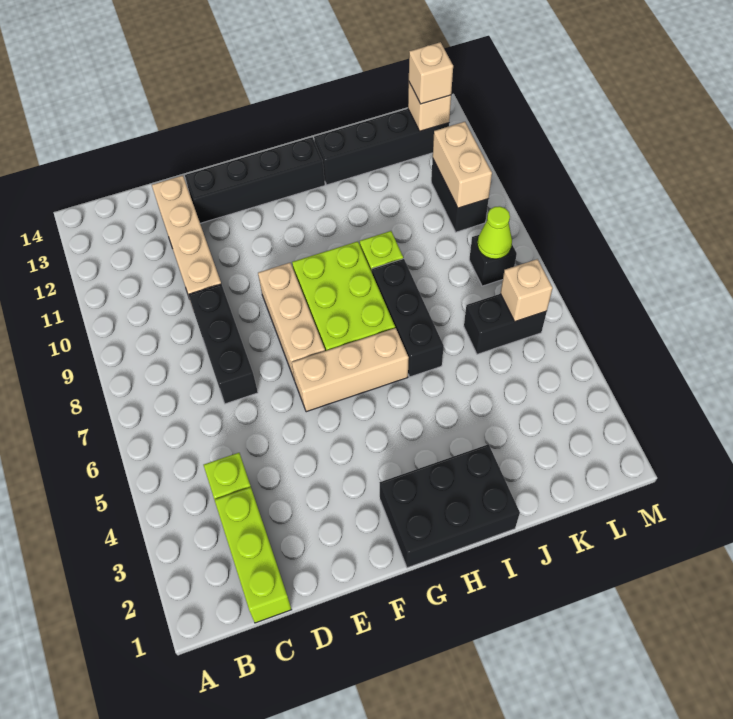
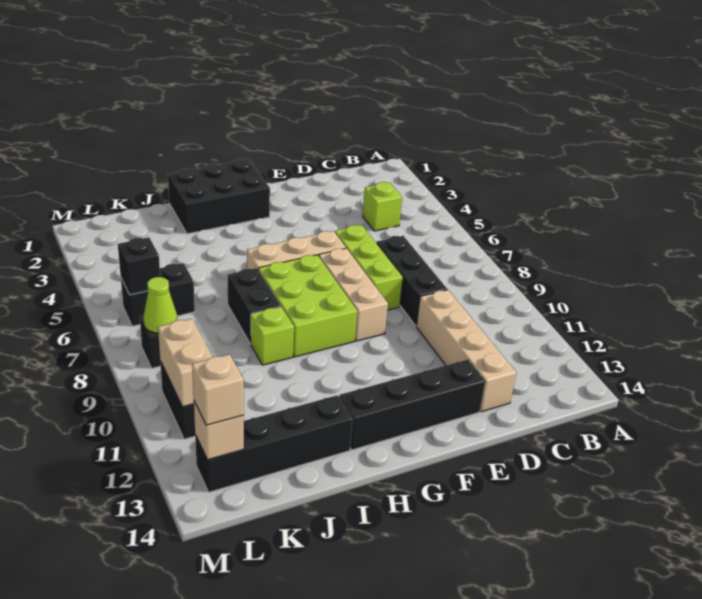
lime 1x3 brick [215,487,292,623] -> lime 1x3 brick moved to [335,225,403,310]
black 1x3 brick [372,258,444,377] -> black 1x2 brick [227,268,281,344]
tan 1x1 brick [500,259,553,322] -> black 1x1 brick [118,238,160,295]

